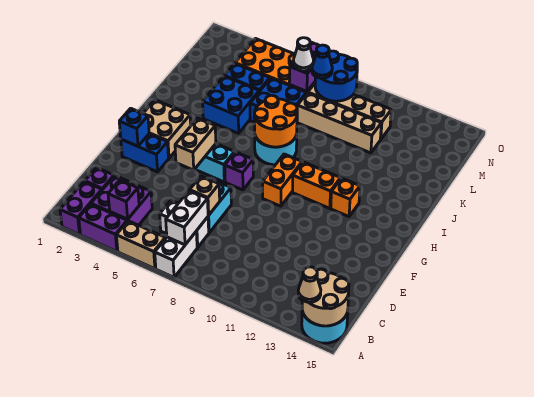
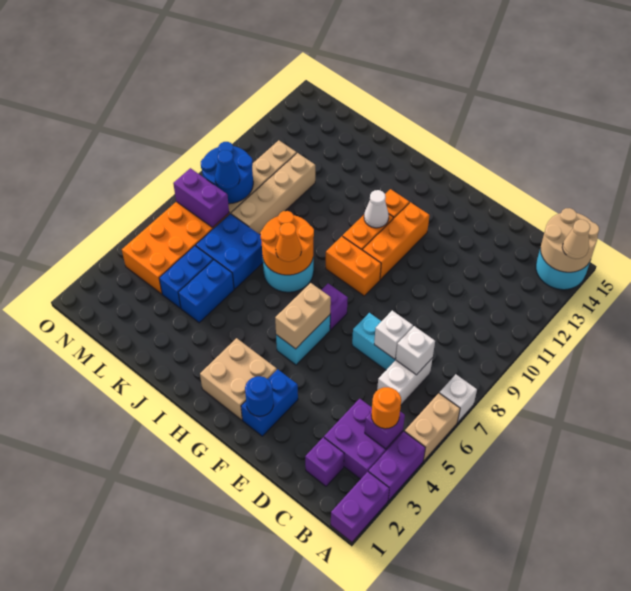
purple 1x2 brick [60,182,102,235] -> purple 1x2 brick turned to [331,472,389,542]
white 1x2 brick [155,232,197,277] -> white 1x1 brick [440,374,477,422]
none -> orange 1x1 round brick [371,387,401,429]
white 1x2 brick [166,190,208,245] -> white 1x1 brick [396,326,435,375]
tan 1x1 brick [190,176,220,215] -> white 1x1 brick [374,311,413,359]
blue 1x1 brick [119,108,149,146] -> blue 1x1 round brick [245,376,273,416]
tan 1x2 brick [175,118,216,170] -> tan 1x2 brick turned to [275,283,331,349]
none -> orange 1x3 brick [363,202,429,279]
none -> orange 1x1 cone [276,222,301,262]
blue 2x2 brick [203,76,259,133] -> blue 1x2 brick [178,260,234,323]
white 1x1 cone [293,38,314,71] -> white 1x1 cone moved to [364,190,389,228]

